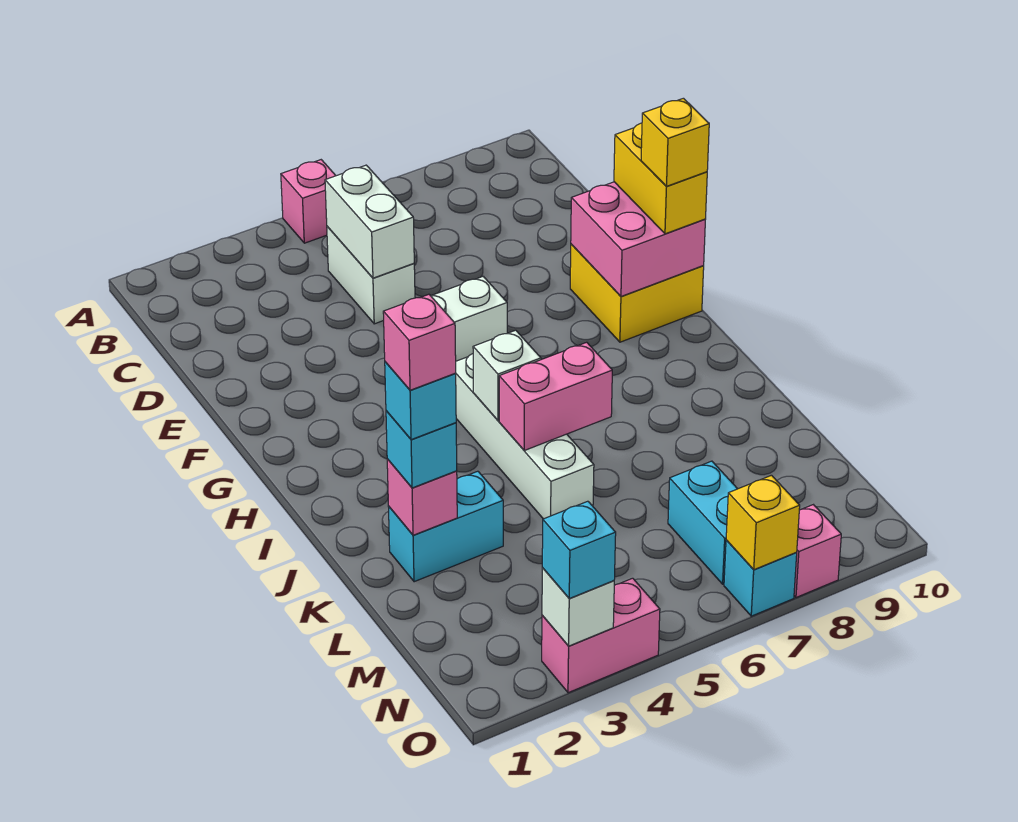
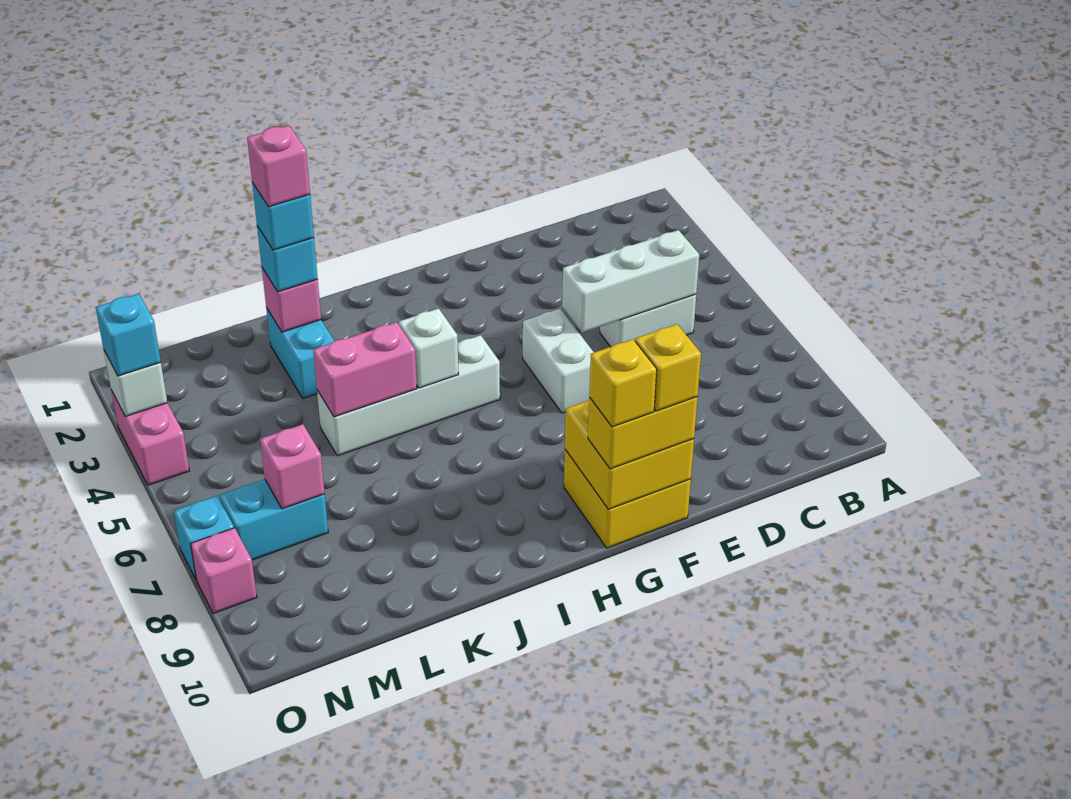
pink 1x1 brick [281,160,336,243] -> pink 1x1 brick moved to [260,424,325,509]
white 1x2 brick [325,165,414,278] -> white 1x3 brick [562,230,699,333]
pink 2x2 brick [571,182,705,296] -> yellow 2x2 brick [565,400,694,509]
pink 1x2 brick [499,342,612,450] -> pink 1x2 brick turned to [313,322,417,417]
yellow 1x1 brick [726,475,800,570] -> yellow 1x1 brick moved to [635,324,701,411]

